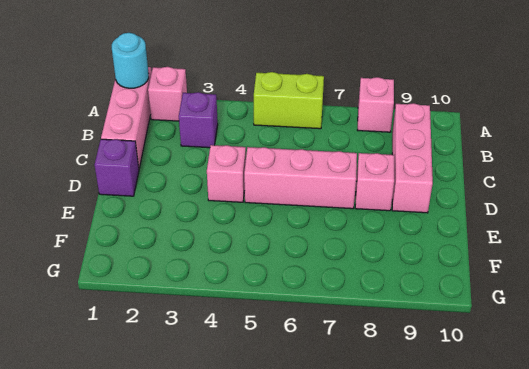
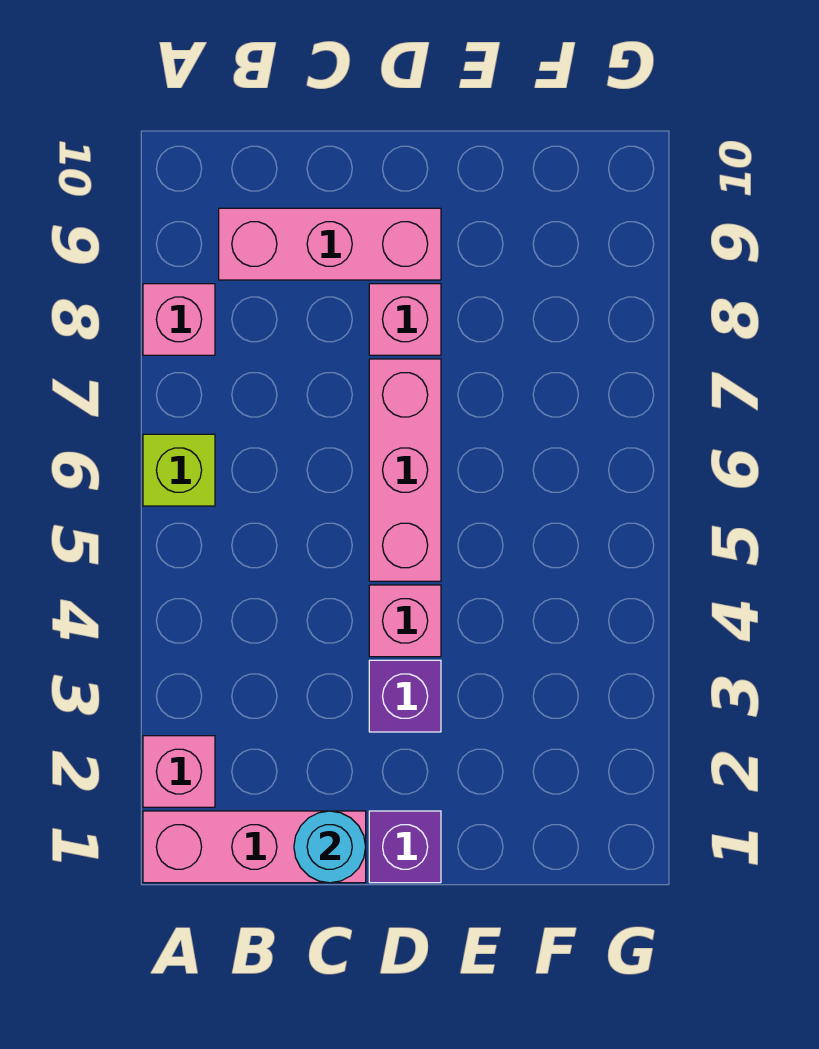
cyan 1x1 round brick [112,33,149,88] -> cyan 1x1 round brick moved to [294,811,366,883]
lime 1x2 brick [254,72,324,129] -> lime 1x1 brick [143,434,215,506]
purple 1x1 brick [179,92,218,148] -> purple 1x1 brick moved to [369,660,441,732]

